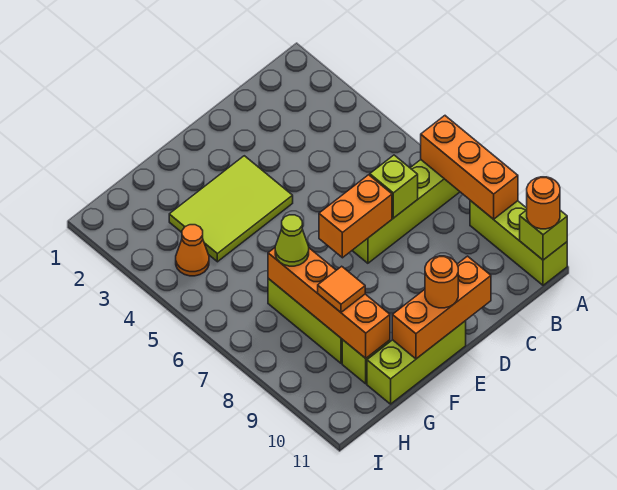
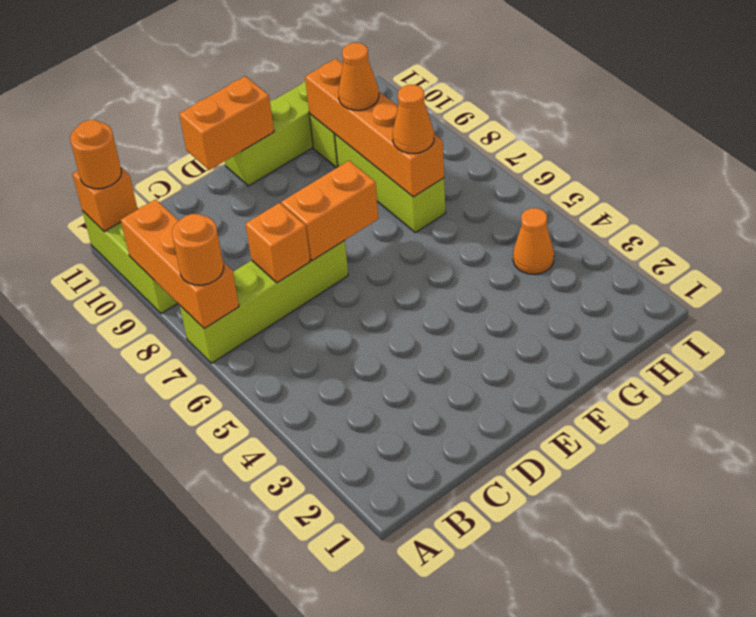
lime 1x1 brick [520,210,567,260] -> orange 1x1 brick [73,168,138,232]
lime 1x1 brick [370,155,418,218] -> orange 1x1 brick [246,203,310,283]
orange 1x3 brick [392,256,491,359] -> orange 1x2 brick [179,76,274,170]
lime 2x3 tile [169,156,293,262] -> none
orange 1x1 round brick [425,256,458,308] -> orange 1x1 round brick moved to [172,214,224,285]
lime 1x1 cone [275,215,309,266] -> orange 1x1 cone [392,85,434,154]
orange 1x1 tile [318,266,365,312] -> orange 1x1 cone [338,43,379,110]

